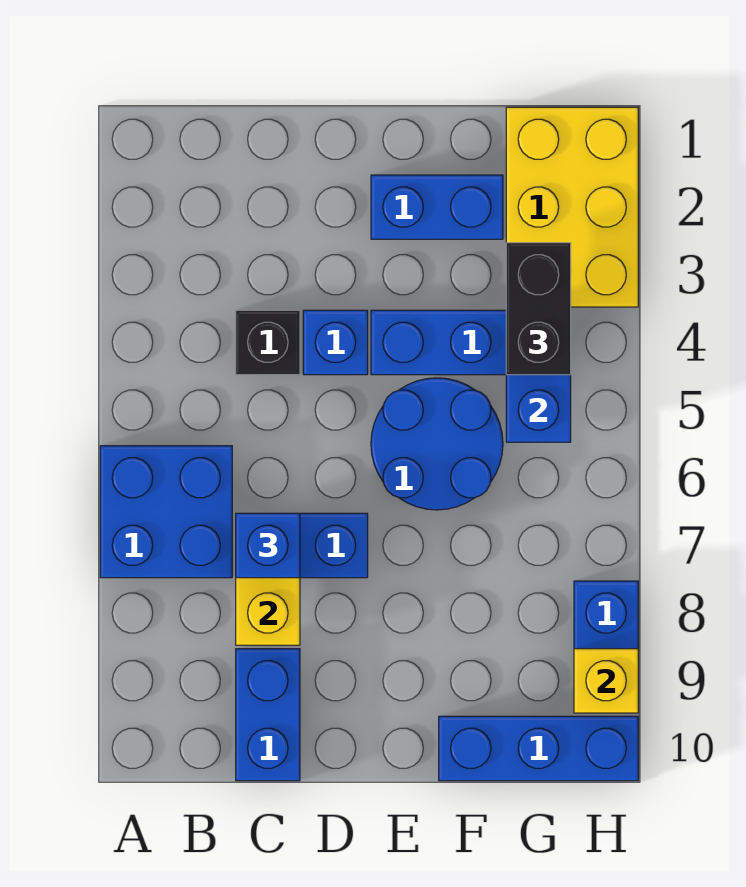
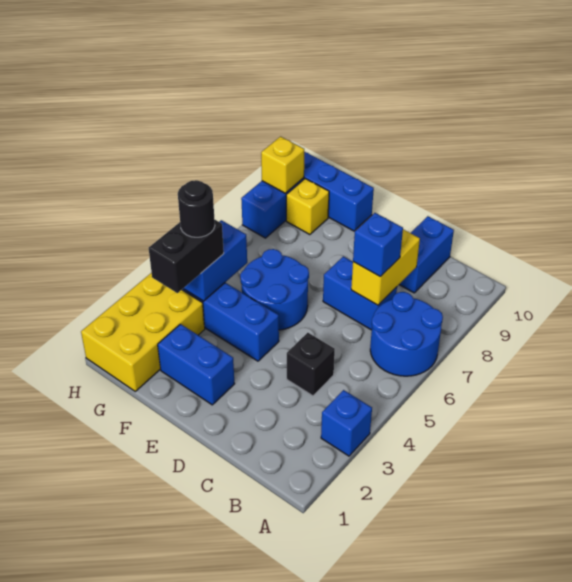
blue 2x2 brick [100,446,232,578] -> blue 2x2 round brick [370,292,443,376]
blue 1x1 brick [303,310,368,375] -> blue 1x1 brick moved to [321,390,372,456]
none -> black 1x1 round brick [178,180,215,237]
none -> yellow 1x1 brick [286,179,329,235]

